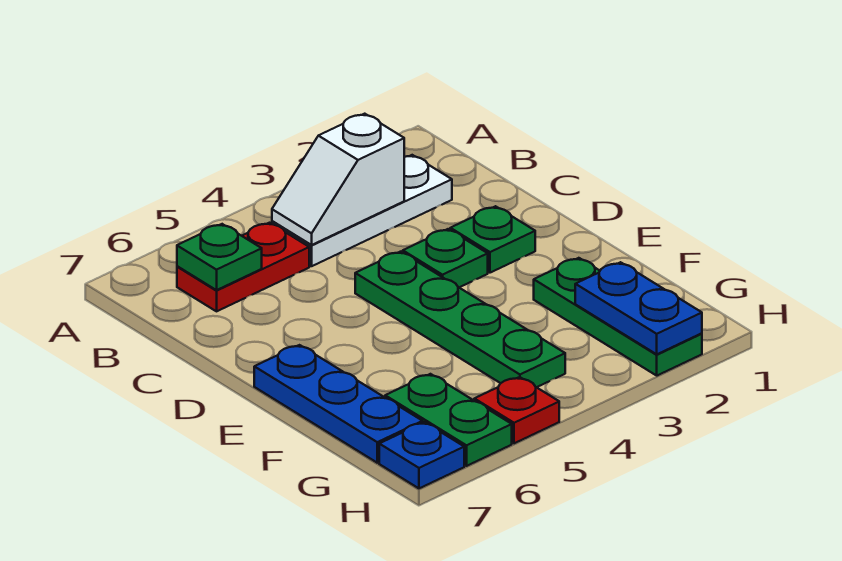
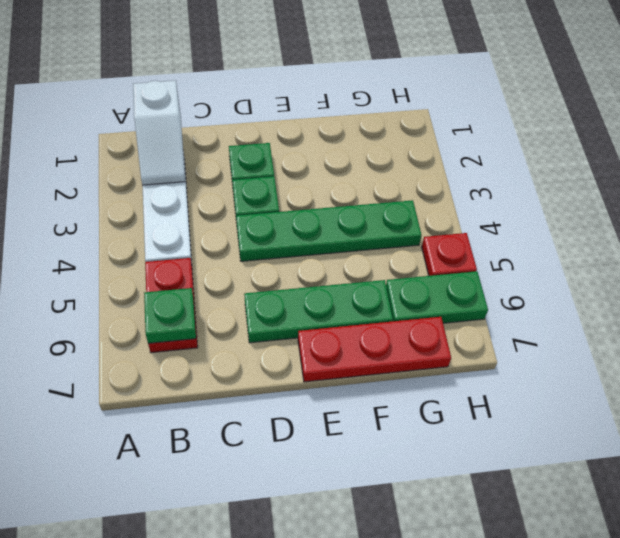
white 1x2 slope [272,114,404,245] -> white 1x2 slope moved to [133,81,185,185]
blue 1x3 plate [254,345,423,463] -> red 1x3 plate [298,317,451,382]
green 1x3 plate [534,258,702,376] -> green 1x3 plate moved to [244,280,393,343]
blue 1x2 plate [575,262,702,354] -> none
blue 1x1 plate [379,422,464,488] -> none

